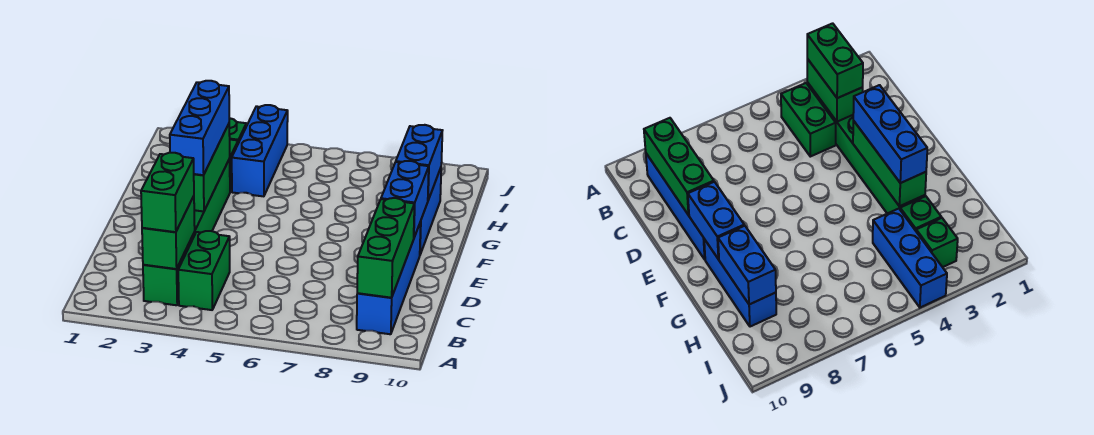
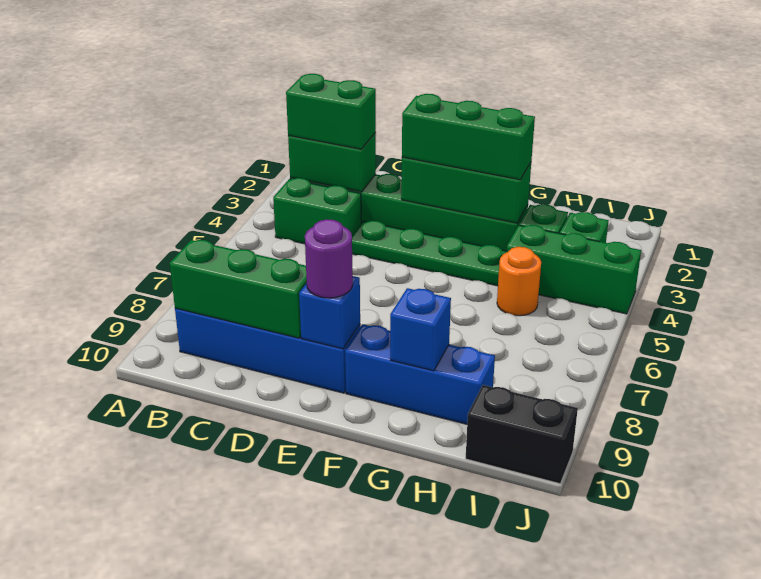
none -> green 1x4 plate [352,221,507,286]
blue 1x3 brick [170,81,229,175] -> green 1x3 brick [402,94,535,180]
blue 1x2 brick [381,161,429,237] -> blue 1x1 brick [299,276,360,349]
none -> purple 1x1 round brick [305,219,353,298]
blue 1x2 brick [396,125,443,200] -> blue 1x1 brick [390,288,451,371]
blue 1x3 brick [232,105,288,196] -> green 1x3 brick [507,225,641,314]
none -> orange 1x1 round brick [497,247,541,316]
none -> black 1x2 brick [466,385,578,484]

